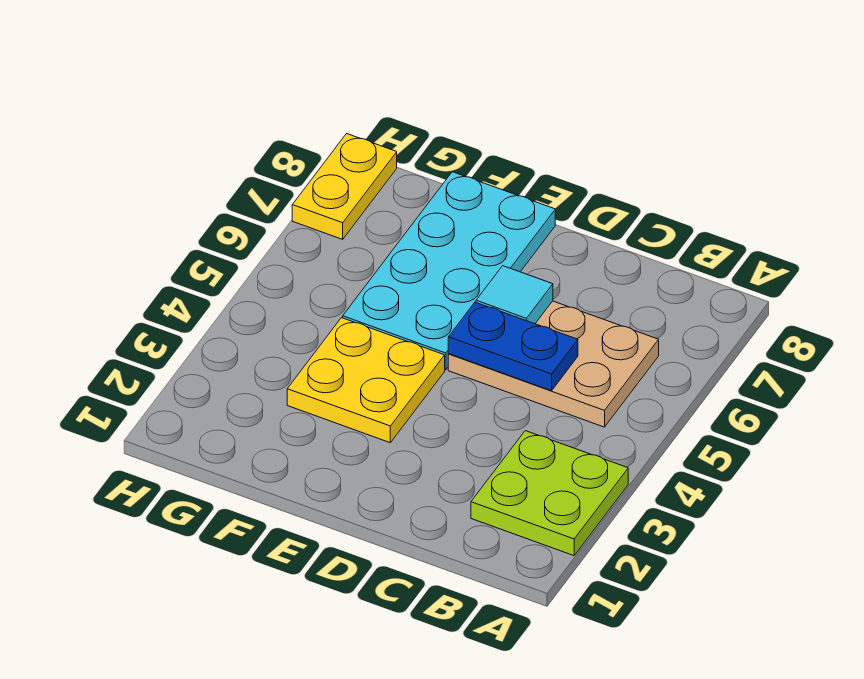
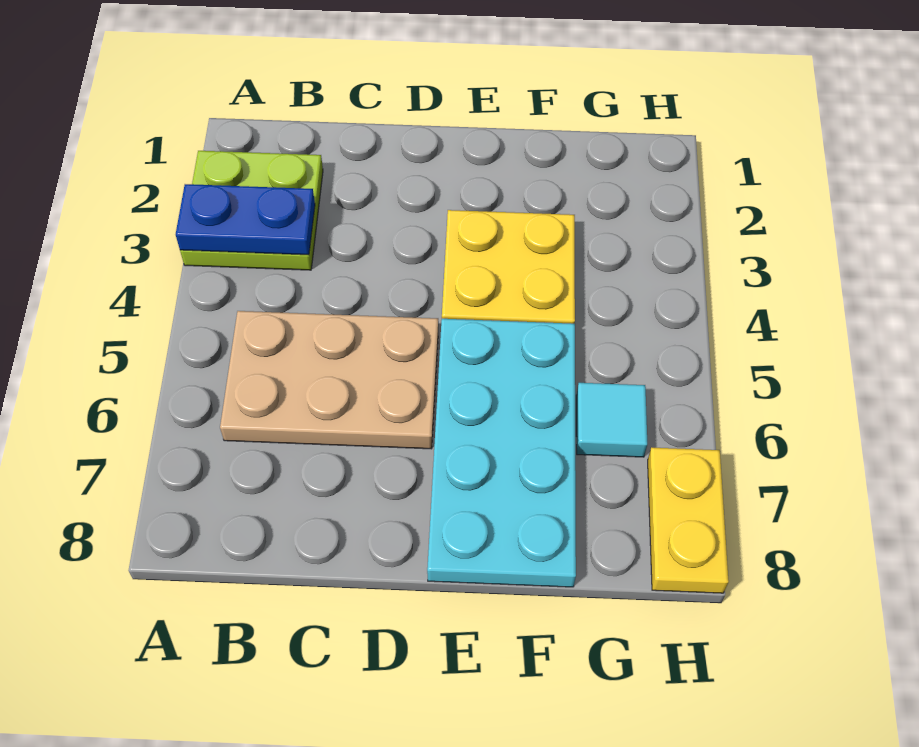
blue 1x2 plate [448,302,578,391] -> blue 1x2 plate moved to [176,184,315,255]
cyan 1x1 tile [476,266,553,324] -> cyan 1x1 tile moved to [576,383,647,457]

